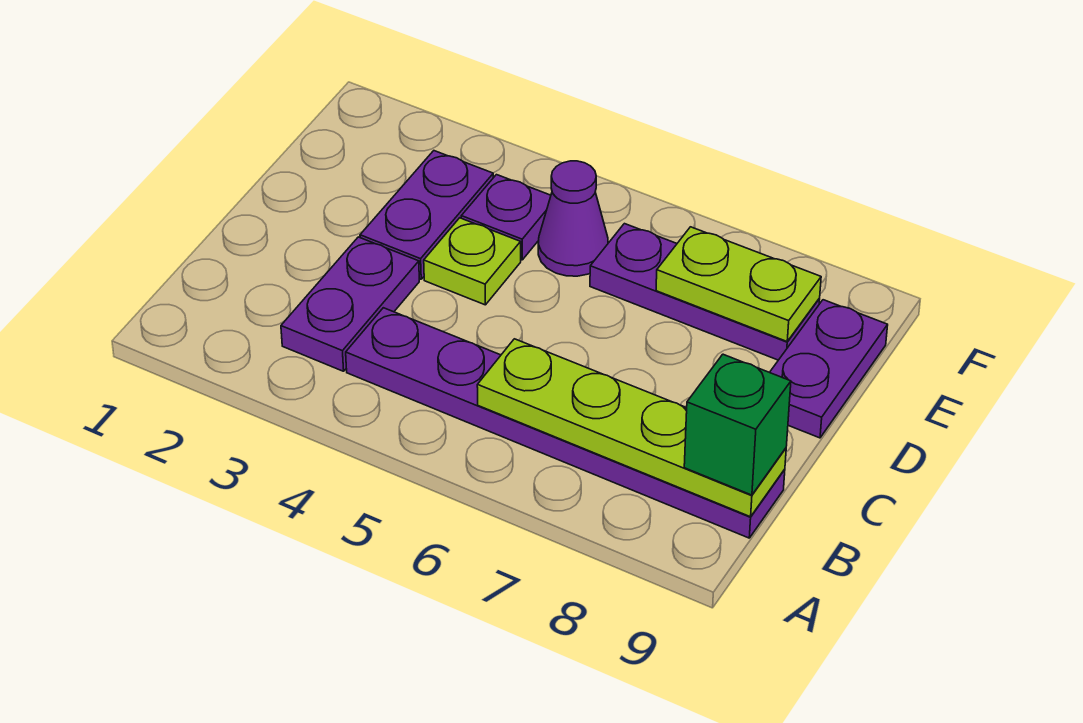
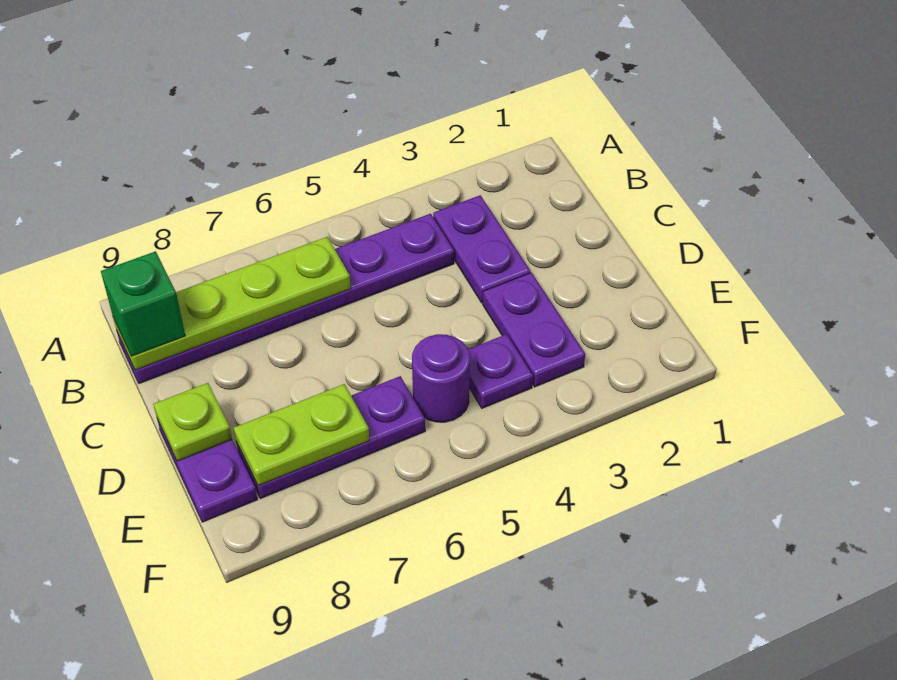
lime 1x1 plate [424,218,521,305] -> lime 1x1 plate moved to [153,383,232,461]
purple 1x1 cone [538,161,608,276] -> purple 1x1 round brick [412,334,470,422]

